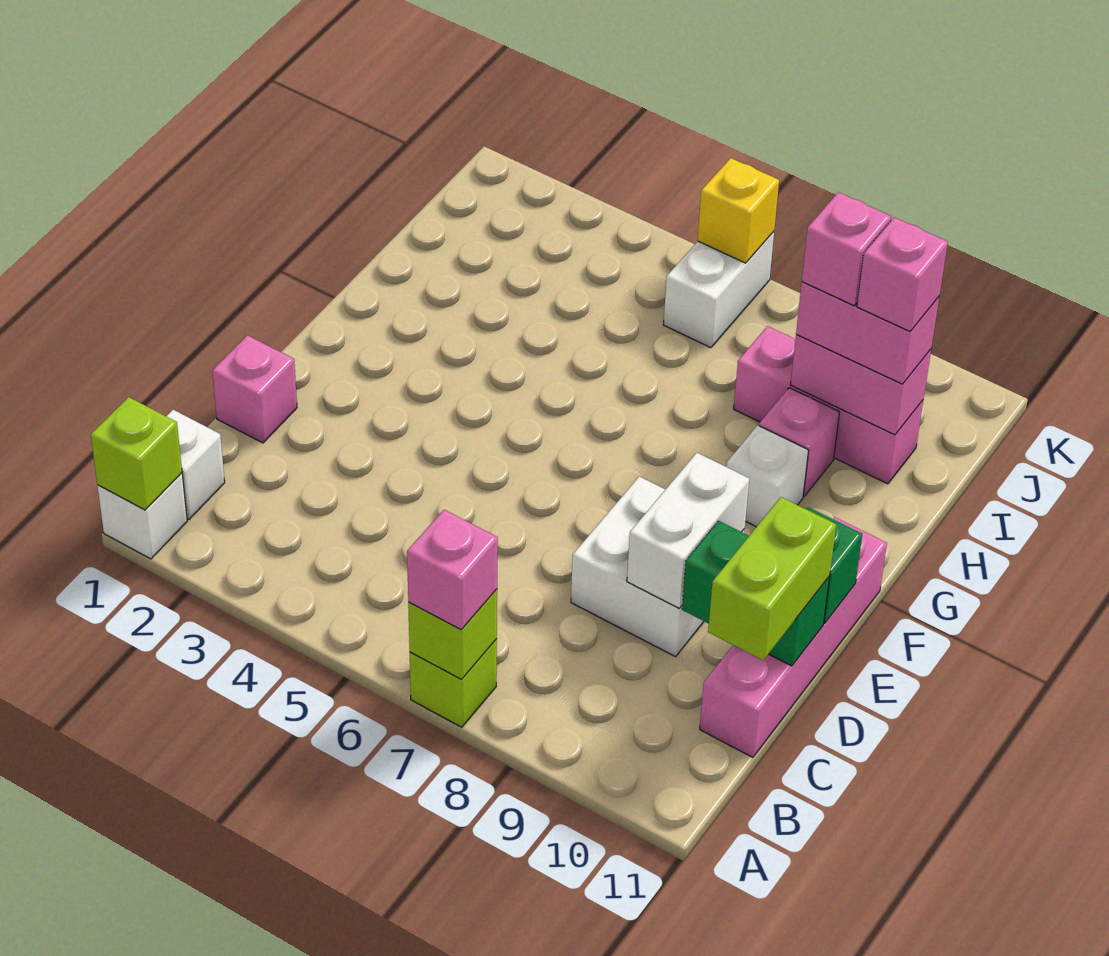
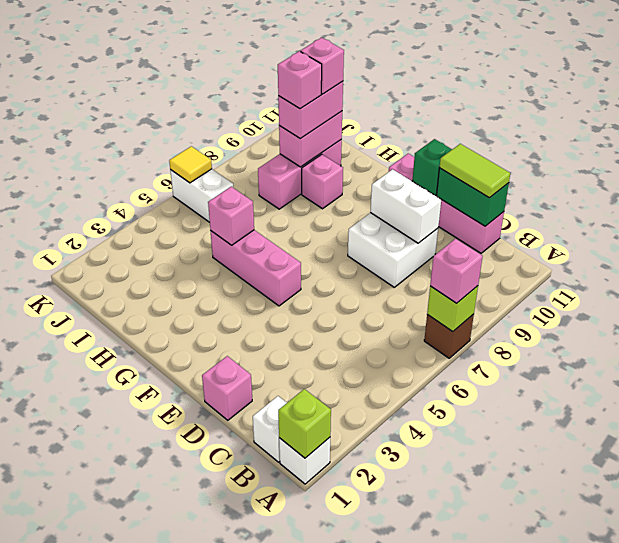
lime 1x1 brick [410,639,497,727] -> brown 1x1 brick [424,314,474,358]
lime 1x2 brick [708,497,836,660] -> lime 1x2 tile [440,144,510,198]
green 1x2 brick [682,521,830,666] -> green 1x2 brick turned to [437,168,509,226]
none -> pink 1x3 brick [210,230,301,306]
white 1x1 brick [727,425,809,527] -> none
none -> pink 1x1 brick [208,187,254,245]
yellow 1x1 brick [698,158,779,263] -> yellow 1x1 tile [169,146,212,183]

